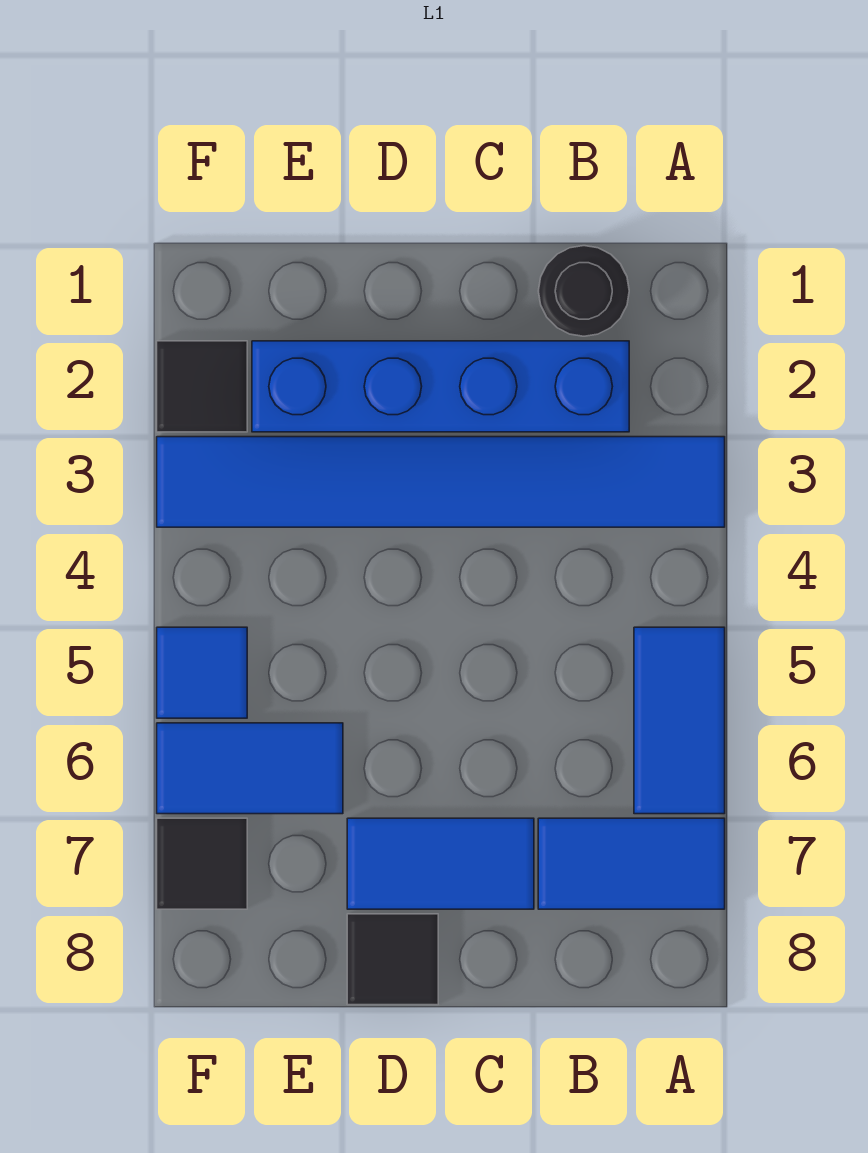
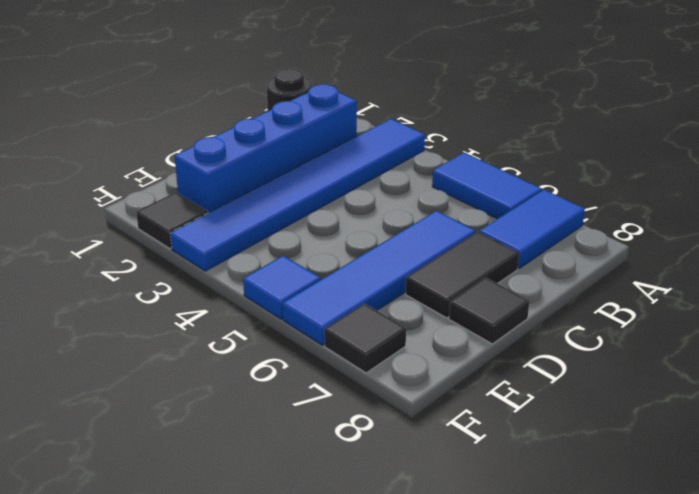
blue 1x2 tile [347,818,534,909] -> black 1x2 tile [406,232,519,318]
blue 1x2 tile [157,723,343,814] -> blue 1x4 tile [283,211,476,345]

